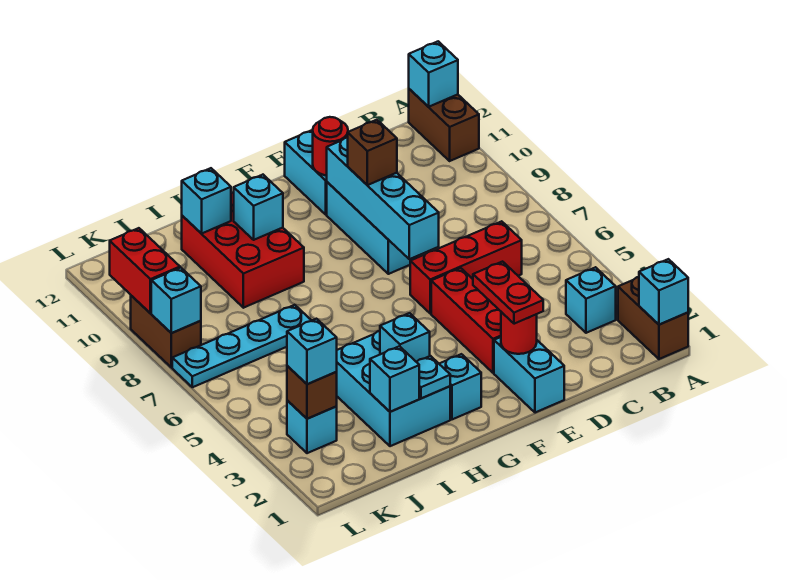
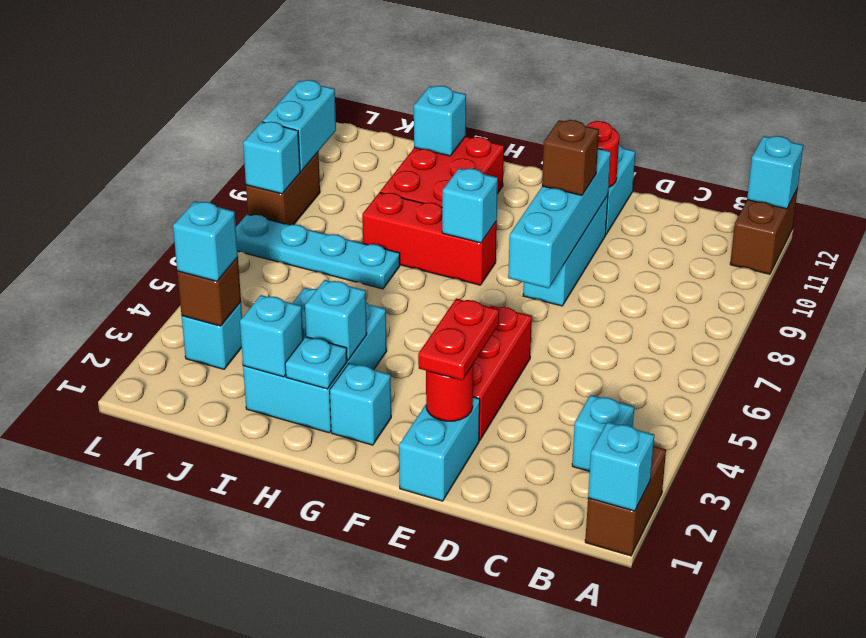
red 1x3 brick [410,221,522,314] -> red 1x3 brick moved to [362,192,497,285]
cyan 1x1 brick [234,175,283,240] -> cyan 1x1 brick moved to [442,168,498,243]
red 1x2 brick [110,228,180,313] -> cyan 1x2 brick [263,80,336,172]

